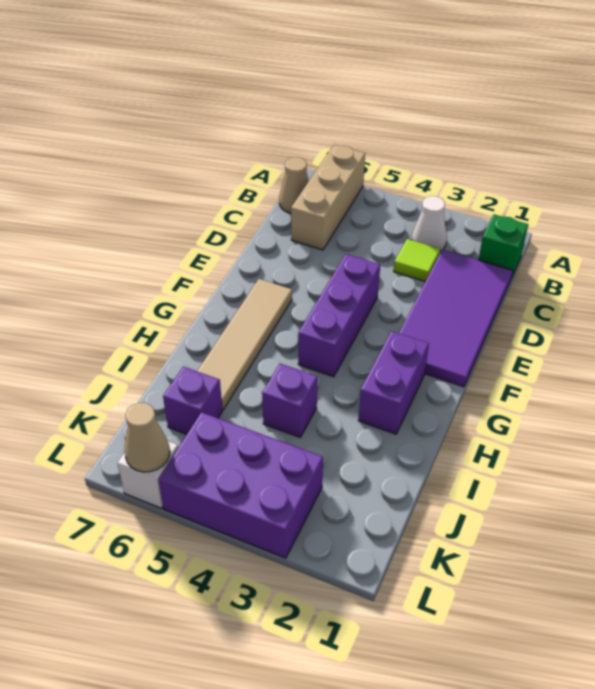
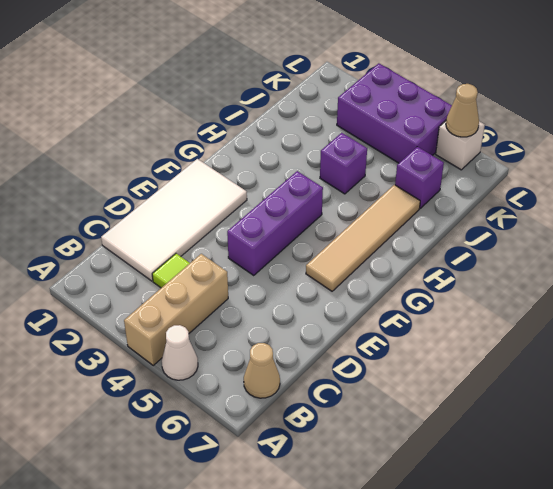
tan 1x3 brick [291,145,365,250] -> tan 1x3 brick moved to [124,254,228,365]
green 1x1 brick [478,214,528,278] -> none
white 1x1 cone [412,196,447,251] -> white 1x1 cone moved to [162,325,198,380]
purple 2x4 tile [399,249,513,387] -> white 2x4 tile [101,159,247,281]
purple 1x2 brick [358,331,429,434] -> none

